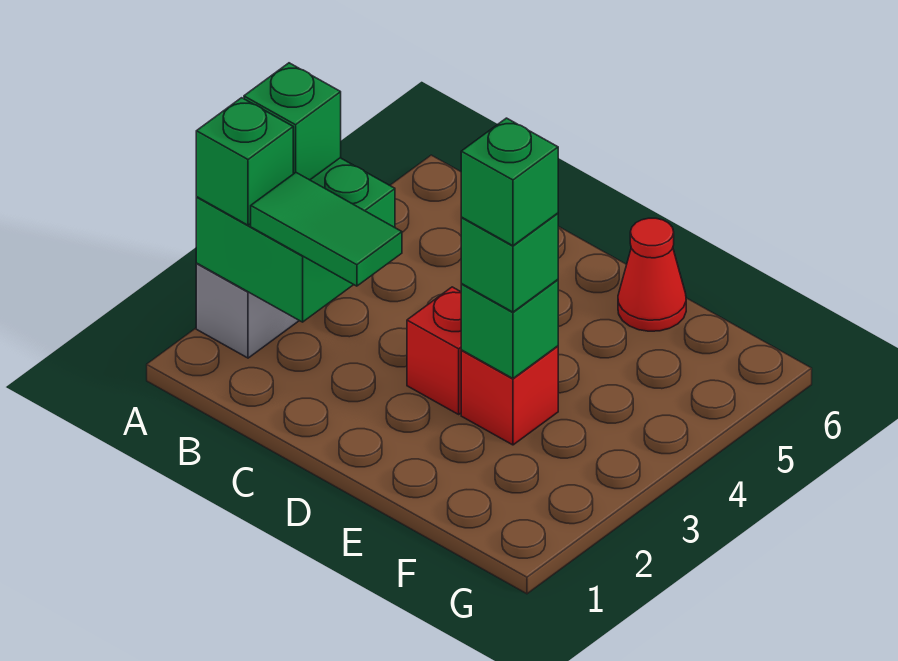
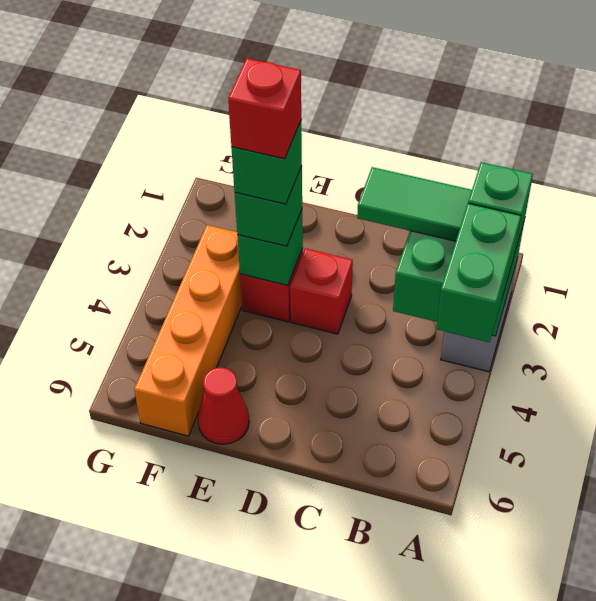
green 1x1 brick [244,63,341,180] -> green 1x2 brick [436,203,521,342]
none -> red 1x1 brick [228,58,301,159]
none -> orange 1x4 brick [134,225,242,436]

